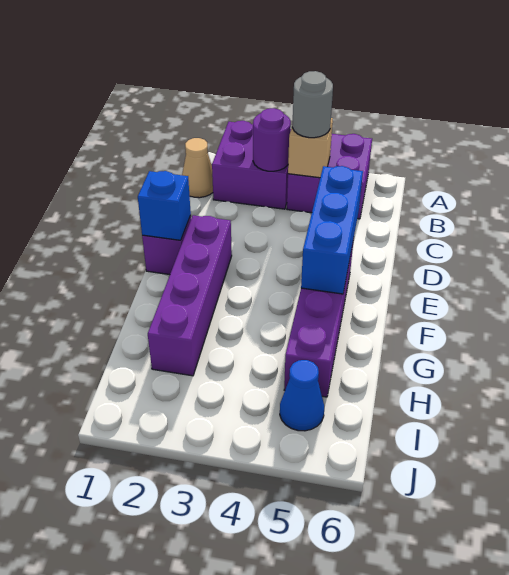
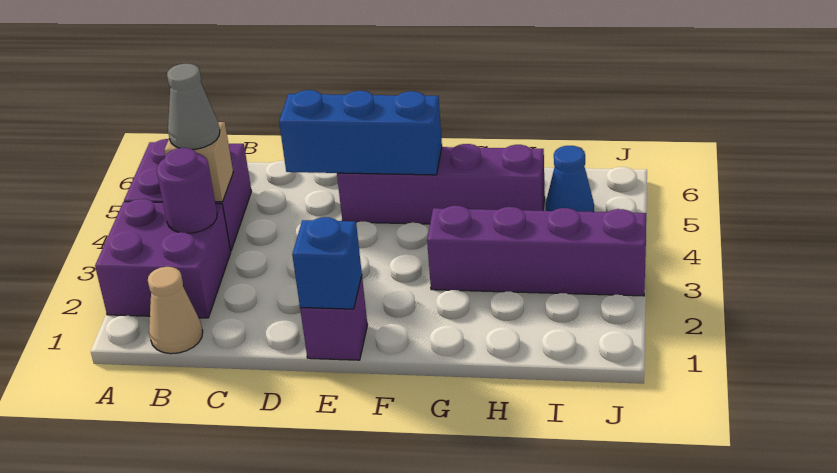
grey 1x1 round brick [292,71,333,138] -> grey 1x1 cone [167,64,220,149]
purple 1x4 brick [148,215,232,376] -> purple 1x4 brick moved to [427,206,646,296]

